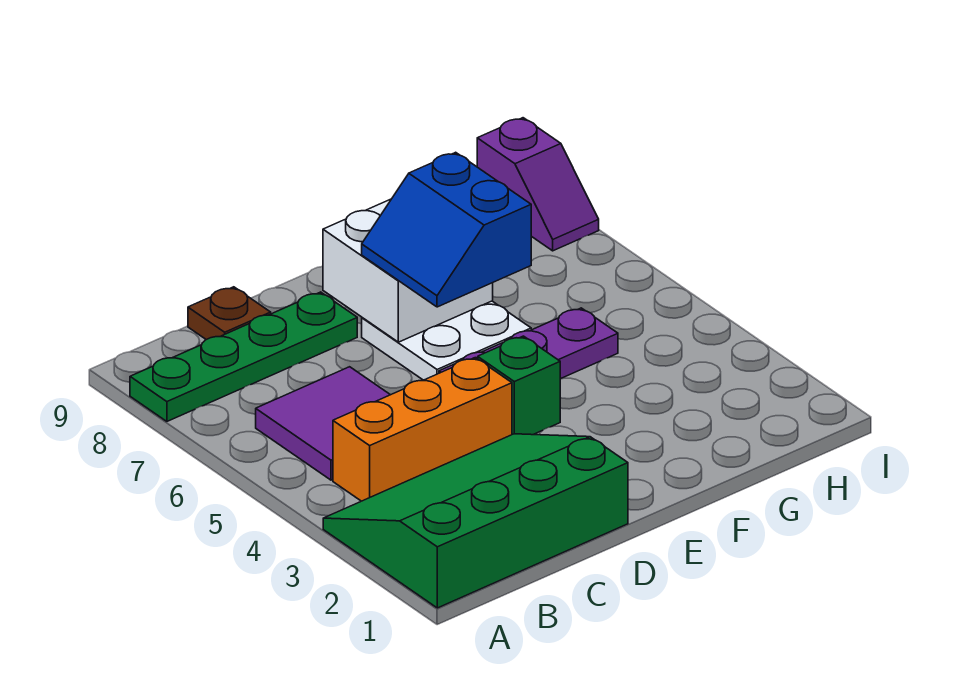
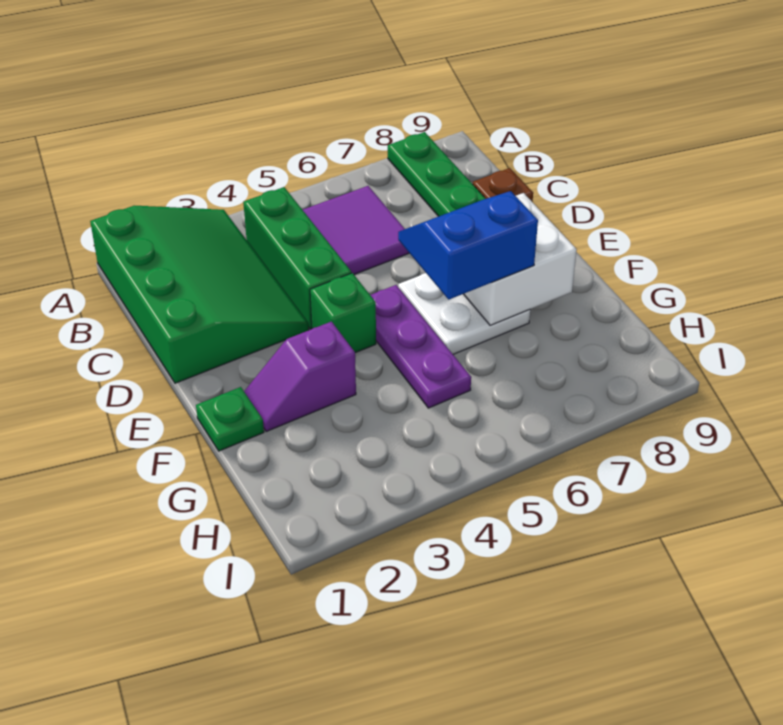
orange 1x3 brick [333,358,512,501] -> green 1x3 brick [243,187,351,329]
none -> green 1x1 plate [196,387,264,451]
purple 1x2 slope [477,118,599,251] -> purple 1x2 slope moved to [244,322,356,432]

